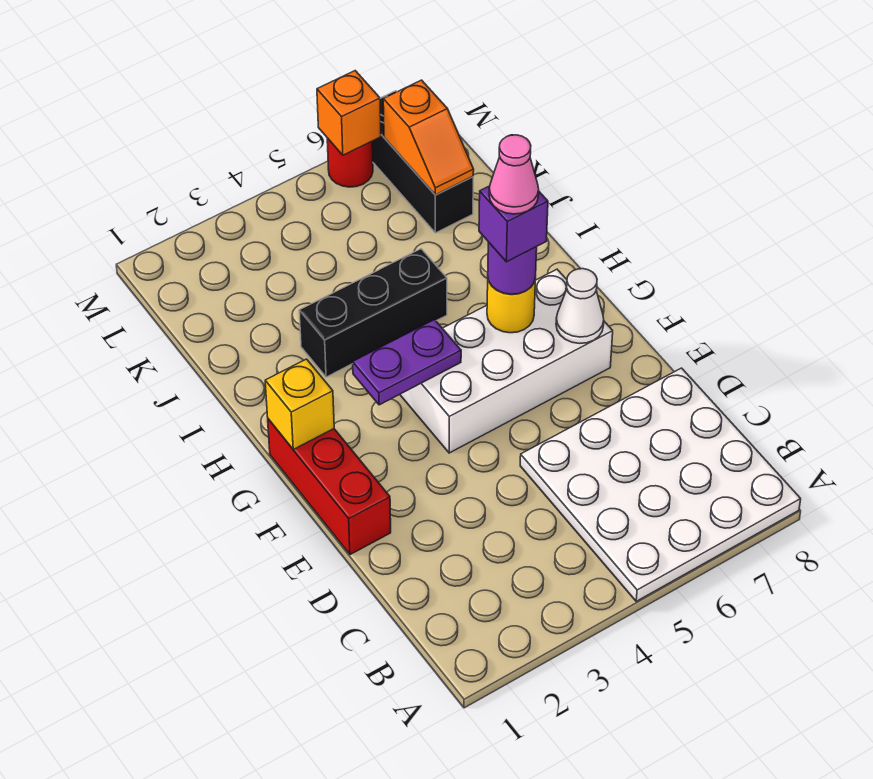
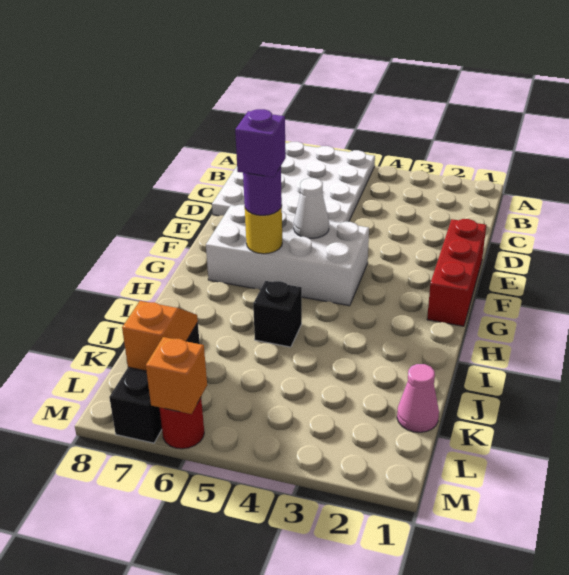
white 1x1 cone [556,269,604,343] -> white 1x1 cone moved to [294,178,329,238]
yellow 1x1 brick [265,359,334,449] -> none
purple 1x2 plate [353,320,461,405] -> none
pink 1x1 cone [489,135,539,214] -> pink 1x1 cone moved to [397,364,439,432]
black 1x3 brick [299,249,447,377] -> black 1x1 brick [253,281,302,347]

